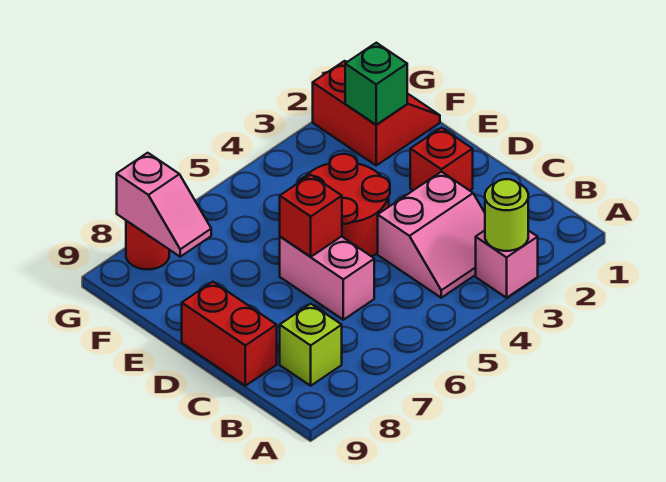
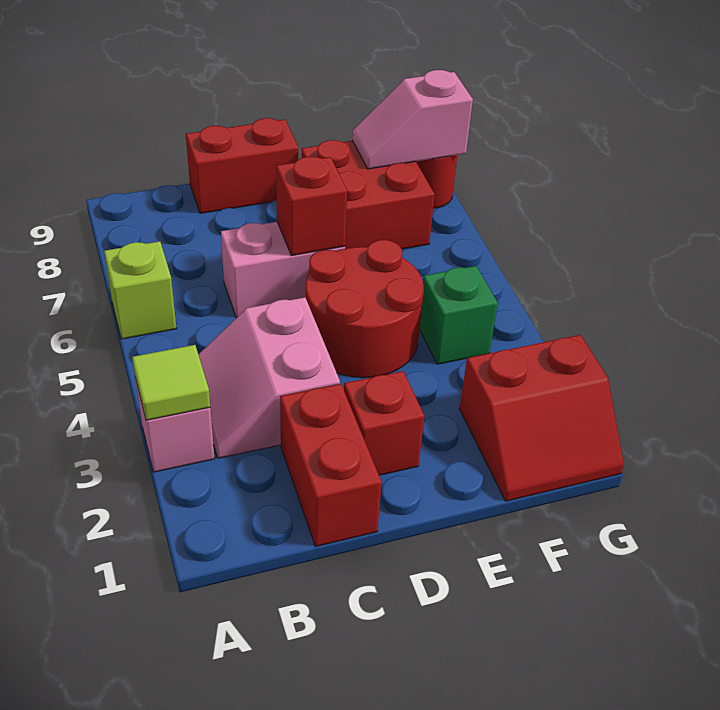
lime 1x1 round brick [485,179,528,251] -> lime 1x1 tile [132,345,210,420]
lime 1x1 brick [280,304,342,386] -> lime 1x1 brick moved to [104,241,177,339]
none -> red 1x2 brick [280,384,382,546]
none -> red 2x2 brick [302,140,435,249]
green 1x1 brick [345,43,407,125] -> green 1x1 brick moved to [420,266,498,364]

